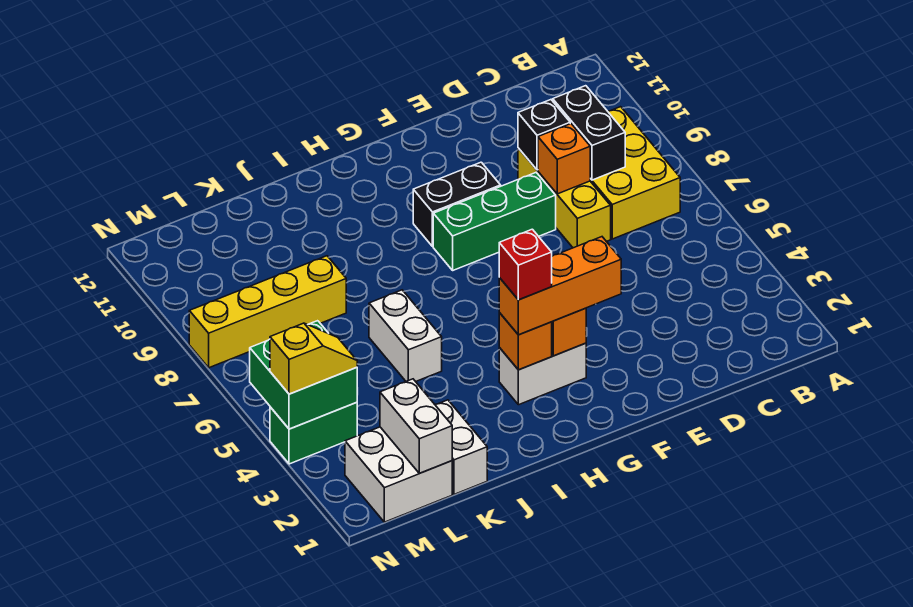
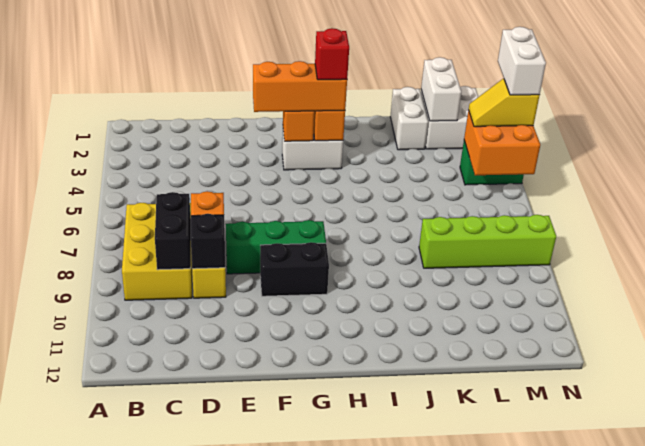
white 1x2 brick [369,290,442,382] -> white 1x2 brick moved to [498,27,546,95]
yellow 1x4 brick [189,256,346,368] -> lime 1x4 brick [419,215,556,268]
green 2x2 brick [250,321,357,429] -> orange 2x2 brick [464,110,540,175]

